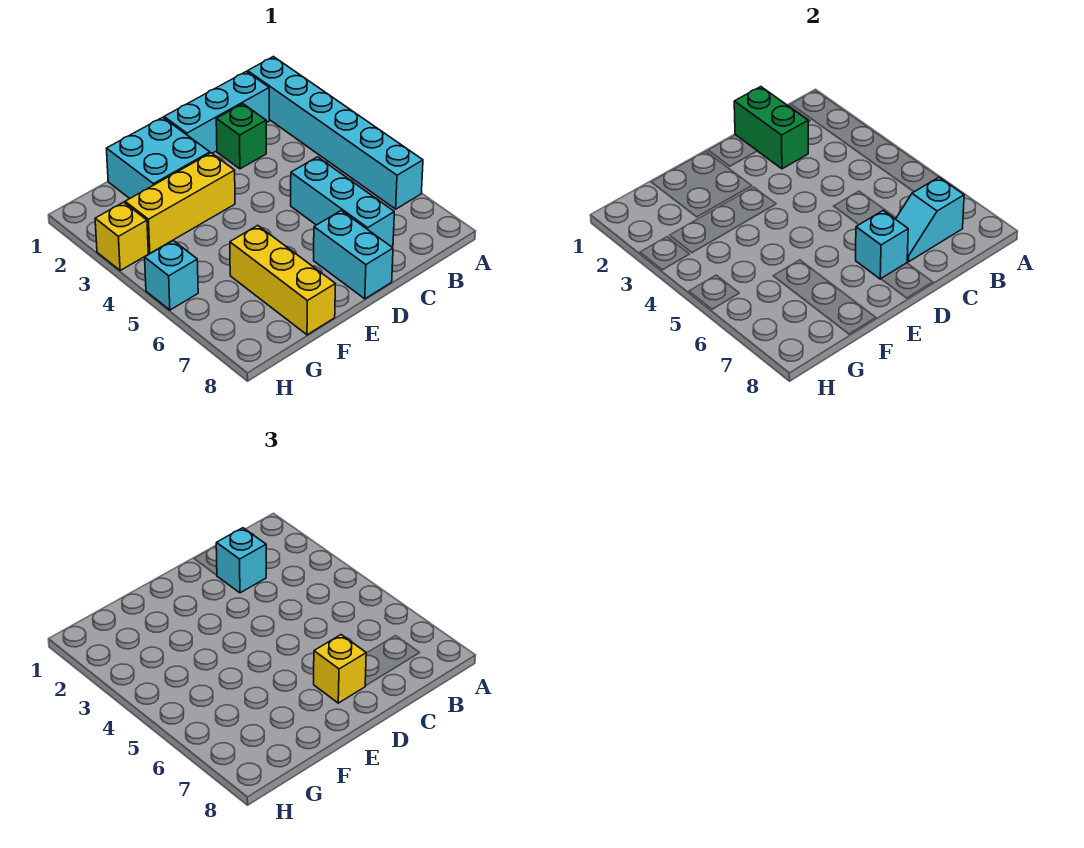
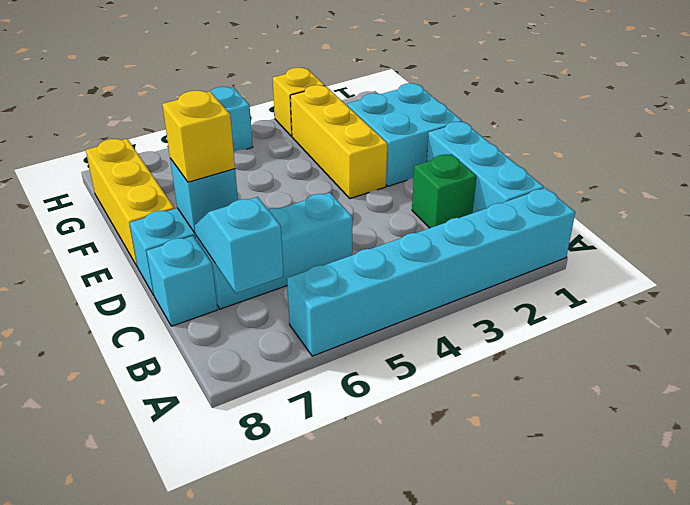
green 1x2 brick [734,87,808,169] -> none
cyan 1x1 brick [216,528,266,593] -> cyan 1x1 brick moved to [146,236,218,326]
yellow 1x3 brick [230,225,335,335] -> yellow 1x3 brick turned to [86,139,174,267]

